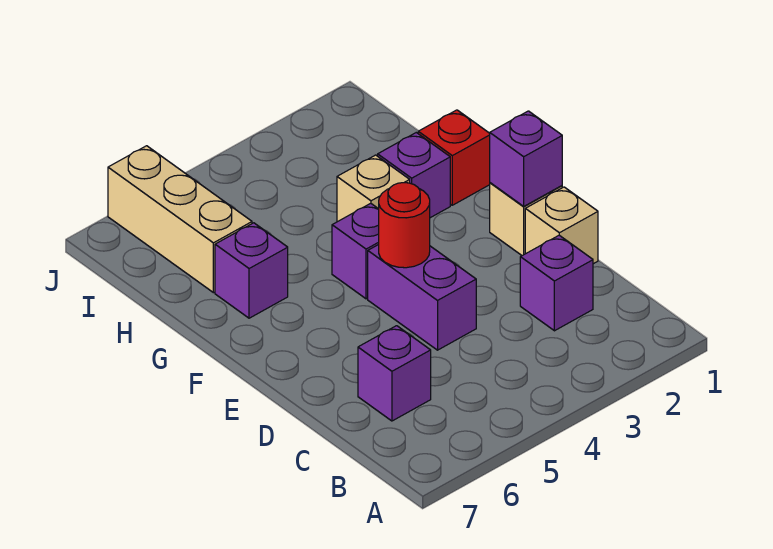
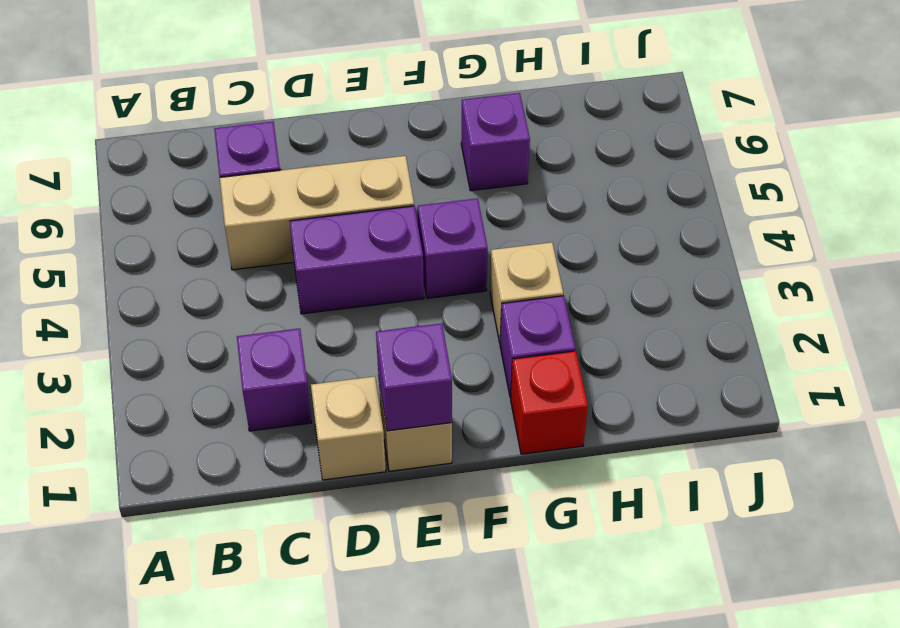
red 1x1 round brick [379,183,430,268] -> none
tan 1x3 brick [108,146,252,293] -> tan 1x3 brick moved to [220,156,414,270]

